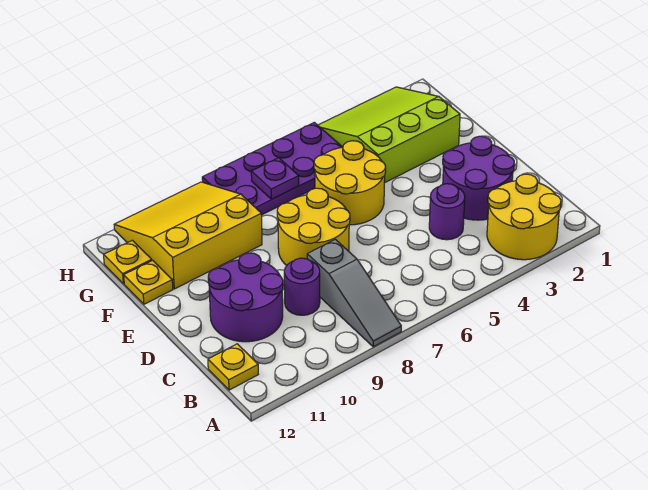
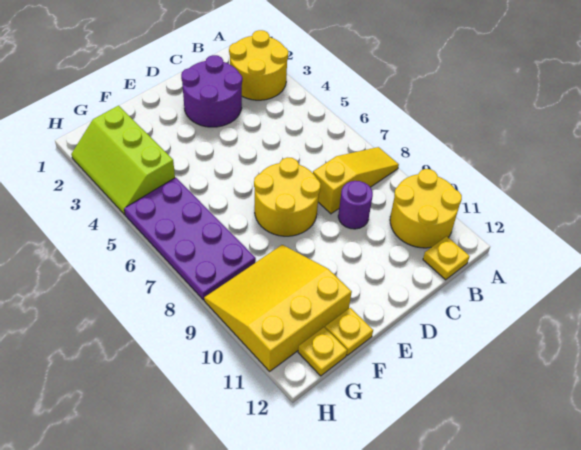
grey 1x3 slope [307,239,401,347] -> yellow 1x3 slope [313,147,399,214]
purple 1x1 round brick [429,184,465,240] -> none
purple 2x2 round brick [208,253,283,342] -> none
yellow 2x2 round brick [314,141,386,225] -> yellow 2x2 round brick moved to [390,169,462,248]
lime 3x3 slope [318,87,460,183] -> lime 2x3 slope [71,106,175,215]
yellow 3x3 slope [114,182,262,289] -> yellow 3x3 slope turned to [204,245,352,371]
purple 1x1 plate [251,158,299,199] -> none

